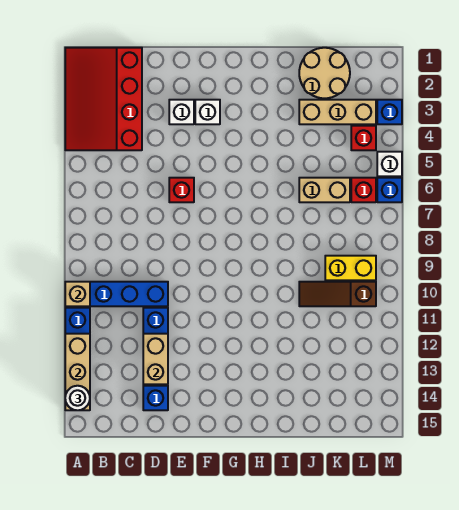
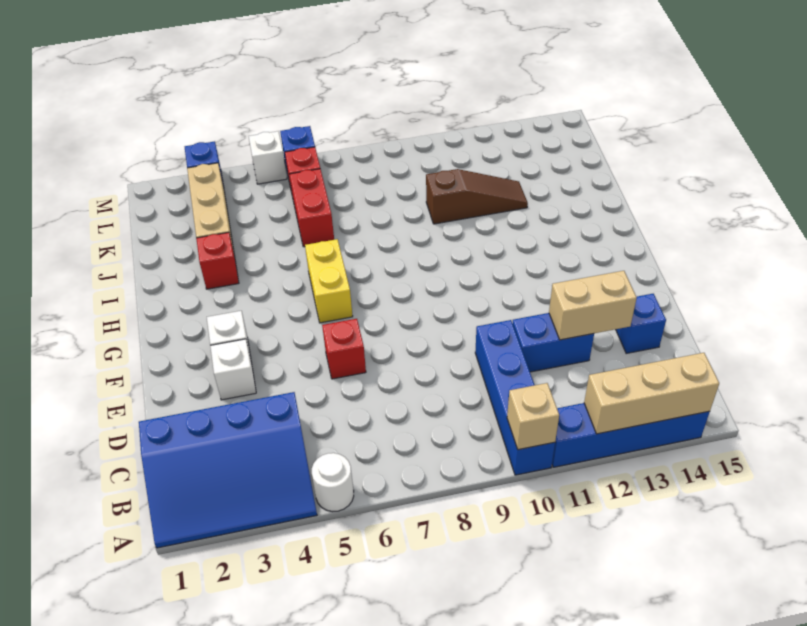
red 3x4 slope [65,48,142,150] -> blue 3x4 slope [139,392,317,548]
white 1x1 round brick [65,386,90,410] -> white 1x1 round brick moved to [312,453,354,512]
tan 2x2 round brick [299,48,350,98] -> none
tan 1x2 brick [299,178,350,202] -> red 1x2 brick [290,169,334,247]
brown 1x3 slope [299,282,376,306] -> brown 1x3 slope turned to [426,169,528,224]
yellow 1x2 brick [325,256,376,280] -> yellow 1x2 brick moved to [305,239,353,323]
red 1x1 brick [351,126,376,150] -> red 1x1 brick moved to [196,232,239,289]

